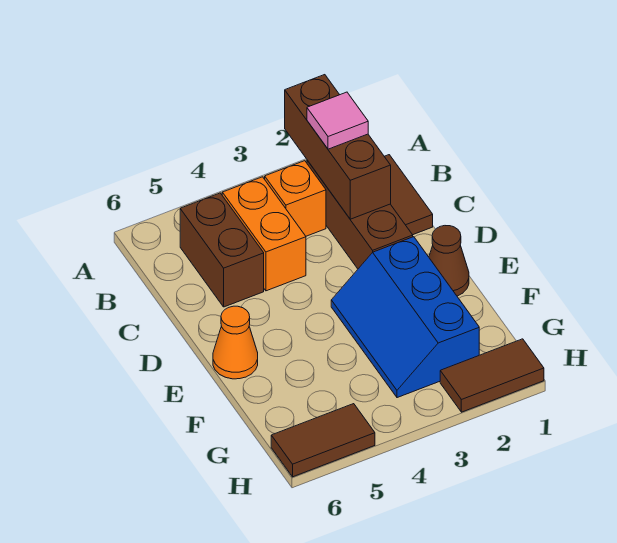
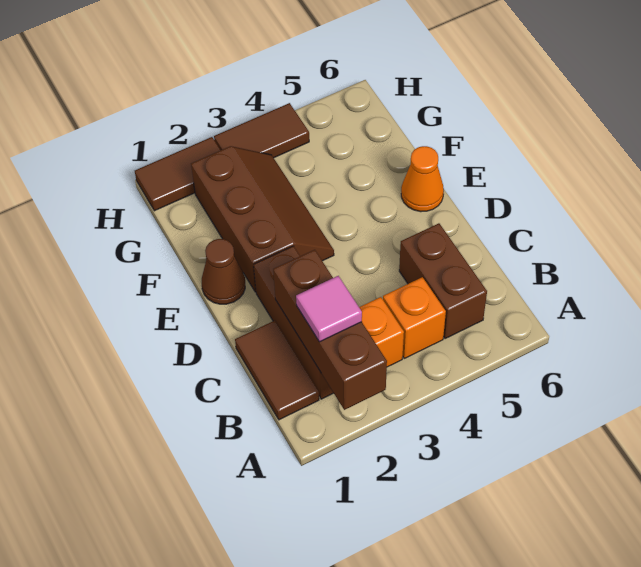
orange 1x2 brick [222,177,306,291] -> orange 1x1 brick [383,277,446,358]
blue 2x3 slope [331,237,479,398] -> brown 2x3 slope [191,146,334,292]
brown 1x2 tile [271,404,375,477] -> brown 1x2 tile moved to [214,103,309,158]

